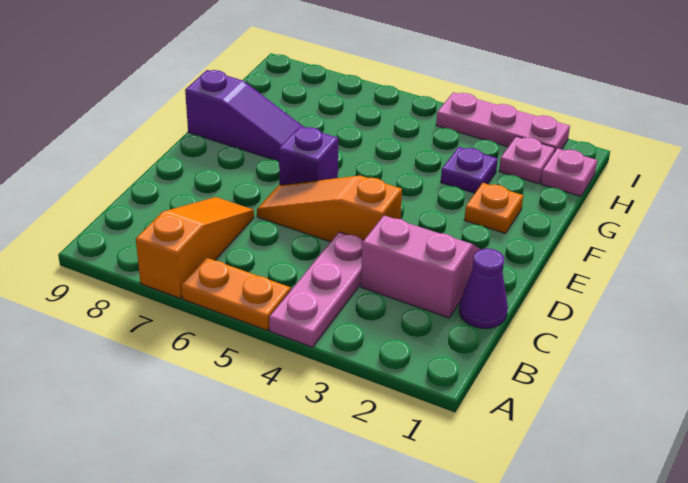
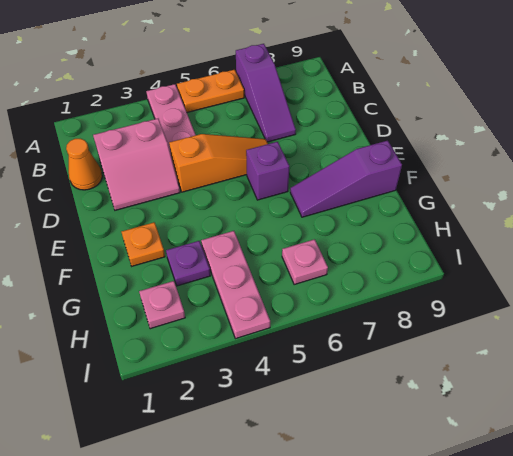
orange 1x3 slope [136,197,254,298] -> purple 1x3 slope [236,44,296,142]
purple 1x1 cone [459,249,508,328] -> orange 1x1 cone [66,139,102,190]
pink 1x1 plate [541,148,597,196] -> pink 1x1 plate moved to [282,239,328,284]
pink 1x3 plate [436,92,570,151] -> pink 1x3 plate turned to [201,231,270,339]

